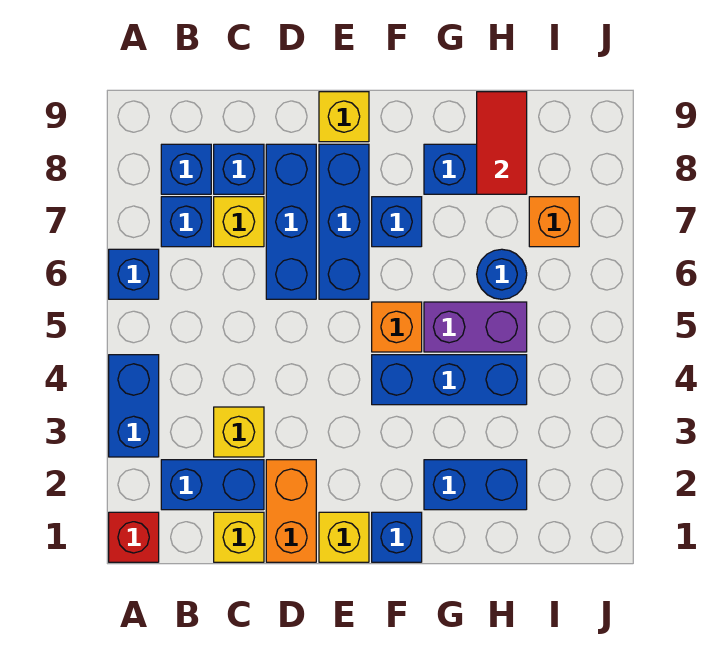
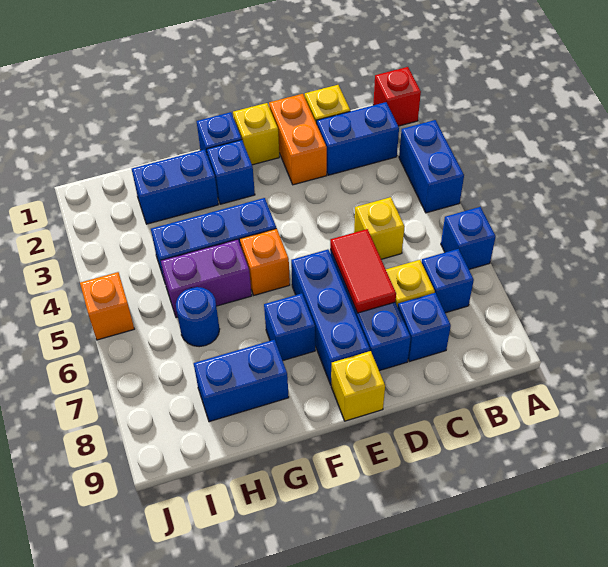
blue 1x1 brick [161,144,211,194] -> blue 1x1 brick moved to [207,140,255,204]
yellow 1x1 brick [214,407,264,457] -> yellow 1x1 brick moved to [354,197,405,259]
red 1x2 tile [477,92,527,194] -> red 1x2 tile moved to [330,229,396,313]
orange 1x1 brick [529,197,579,247] -> orange 1x1 brick moved to [80,272,134,340]

